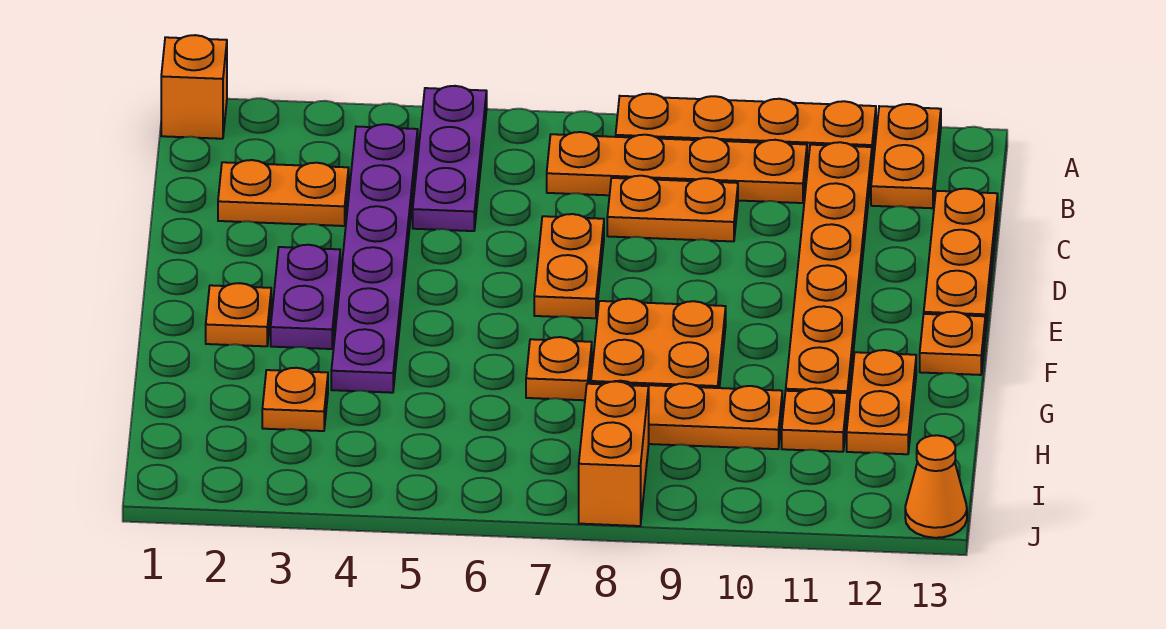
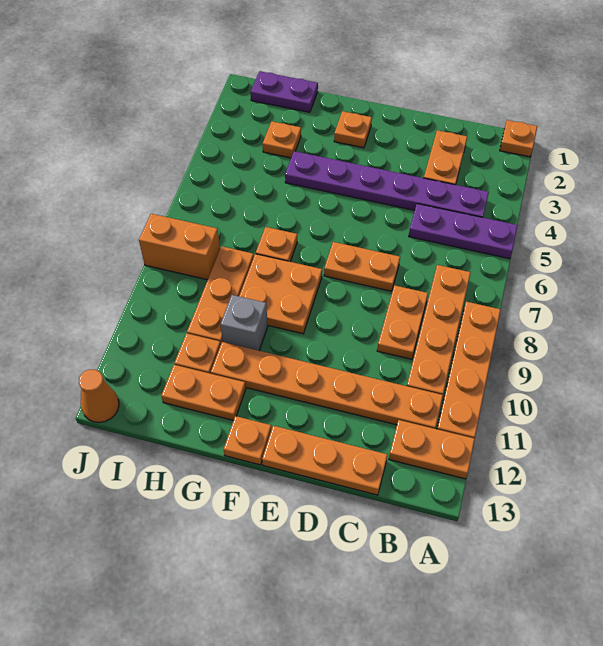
orange 1x1 brick [161,35,227,139] -> orange 1x1 plate [500,120,537,157]
purple 1x2 plate [271,245,340,349] -> purple 1x2 plate moved to [251,71,318,112]
none -> grey 1x1 brick [221,295,268,351]

